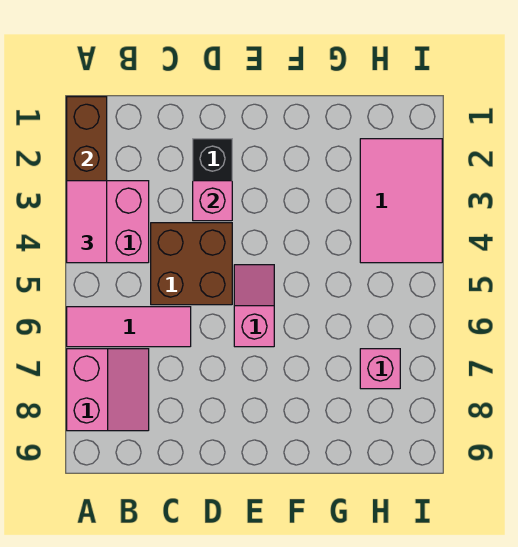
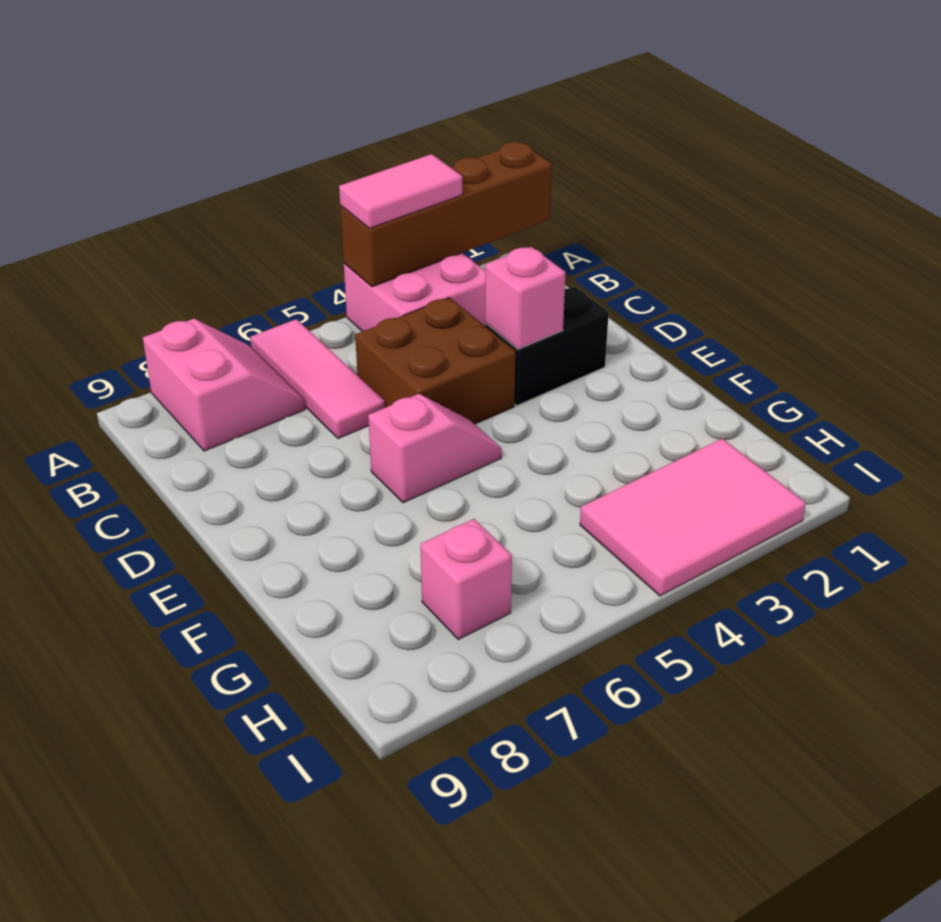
pink 2x2 slope [67,349,149,431] -> pink 2x2 slope turned to [143,319,305,451]

